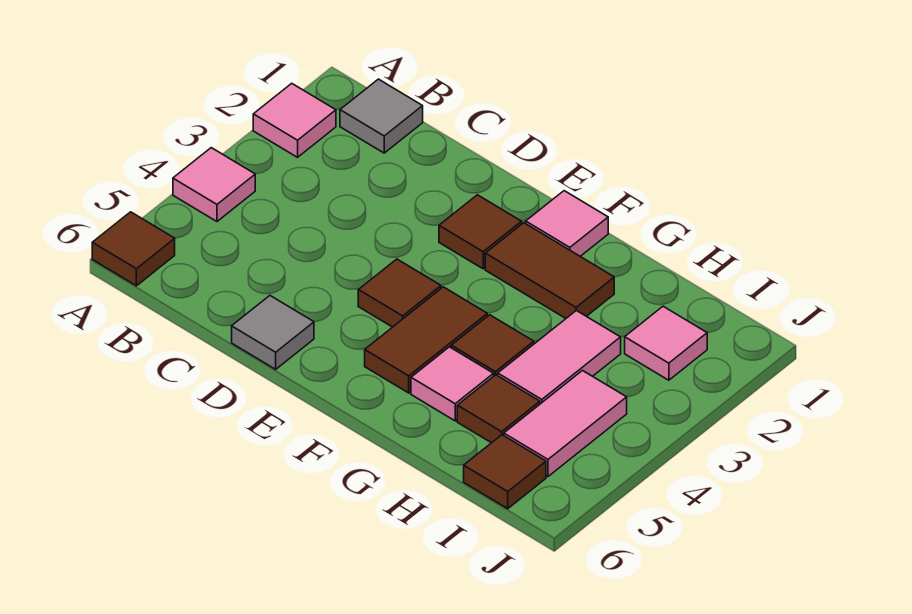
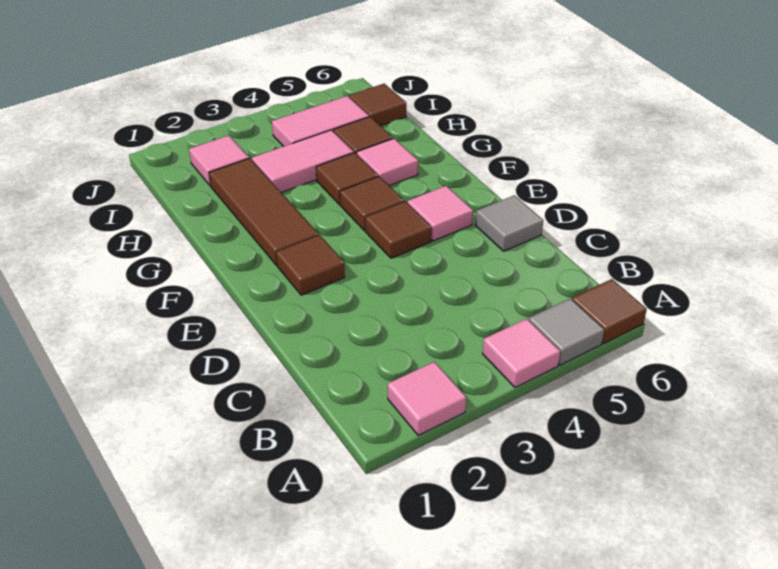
grey 1x1 tile [340,79,423,153] -> grey 1x1 tile moved to [529,299,604,365]
pink 1x1 tile [526,191,608,256] -> pink 1x1 tile moved to [408,186,473,241]
brown 1x2 tile [485,223,614,318] -> brown 1x3 tile [209,158,318,265]
brown 1x2 tile [365,287,487,393] -> brown 1x1 tile [340,176,404,231]

